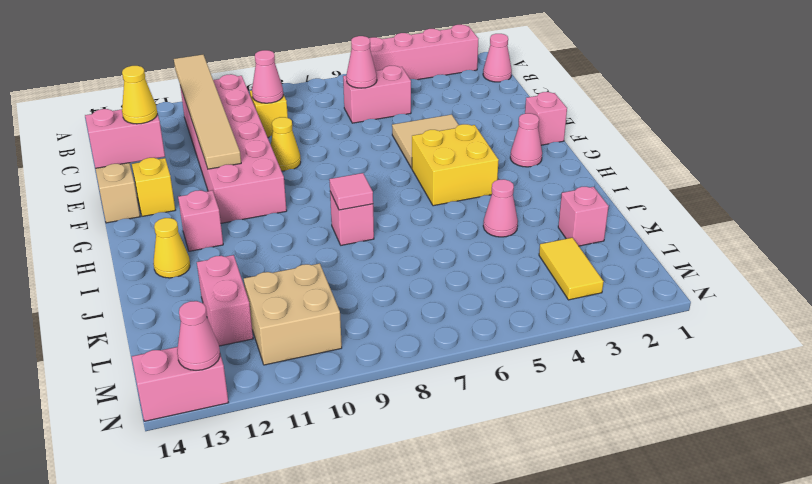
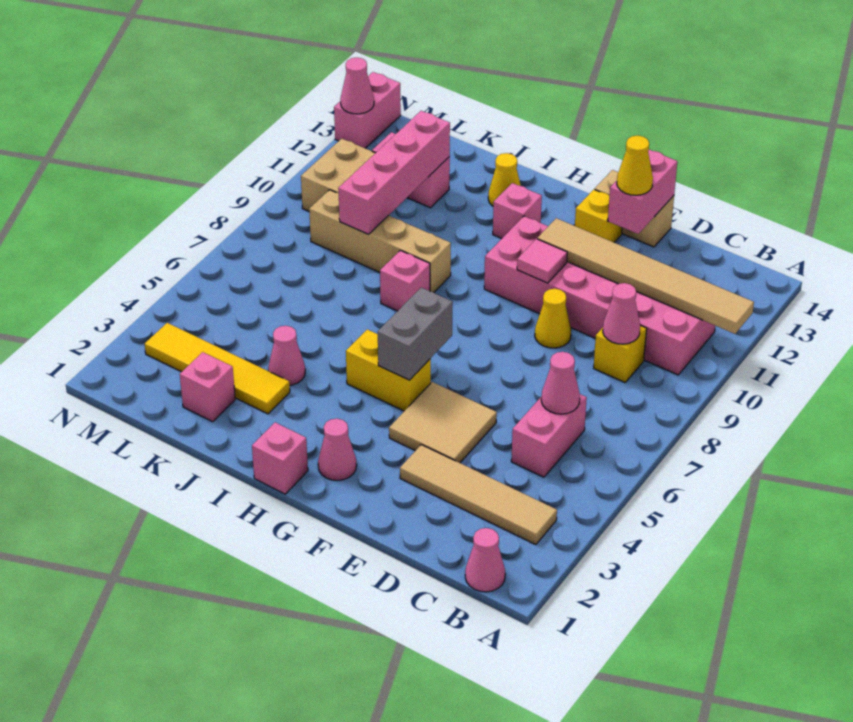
pink 1x4 brick [369,24,478,80] -> pink 1x4 brick moved to [338,111,450,234]
none -> tan 1x4 tile [400,445,557,545]
pink 1x1 brick [525,92,567,145] -> pink 1x1 brick moved to [252,422,308,494]
yellow 2x2 brick [412,124,499,206] -> yellow 1x2 brick [346,329,431,411]
none -> grey 1x2 brick [378,288,452,380]
pink 1x1 tile [329,173,373,210] -> pink 1x1 tile moved to [517,239,567,283]
none -> tan 1x4 brick [309,190,451,293]
yellow 1x2 tile [539,238,604,300] -> yellow 1x4 tile [145,323,290,414]

